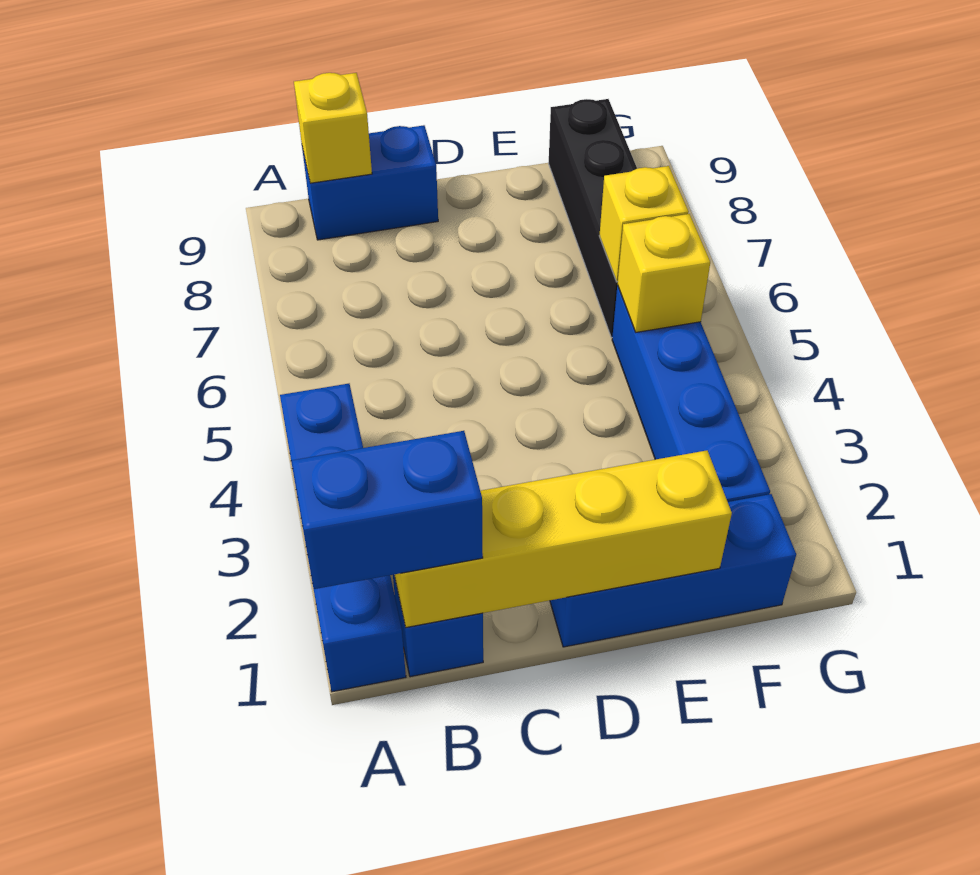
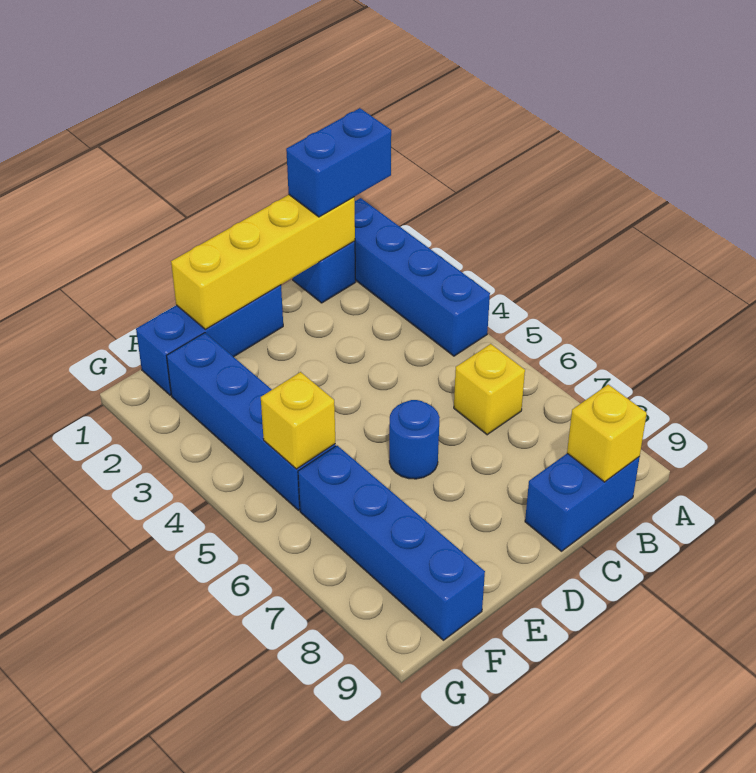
none -> blue 1x1 round brick [389,400,440,479]
black 1x4 brick [549,99,637,338] -> blue 1x4 brick [298,446,485,640]
yellow 1x1 brick [599,166,689,282] -> yellow 1x1 brick moved to [454,344,525,435]

